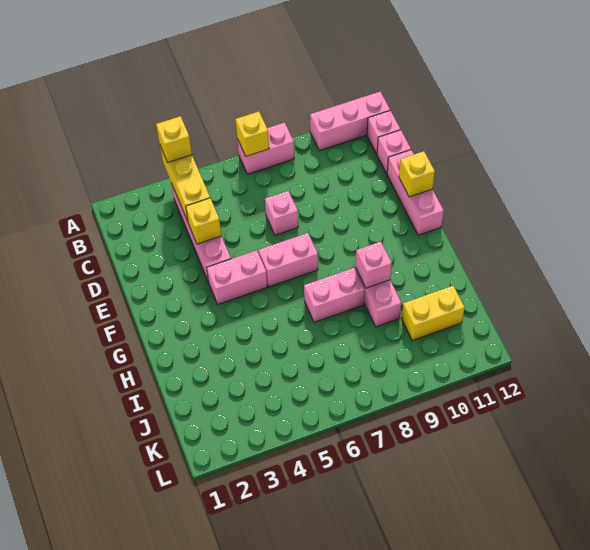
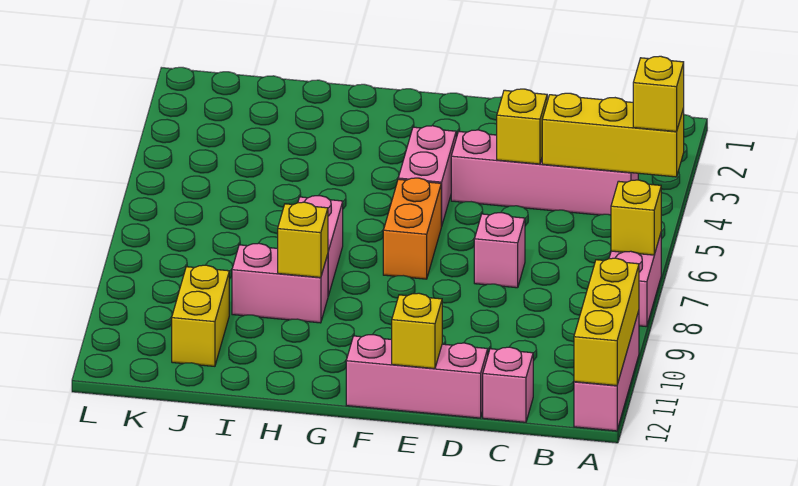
none -> yellow 1x3 brick [574,258,639,386]
pink 1x1 brick [367,111,400,154] -> none
pink 1x2 brick [258,233,318,287] -> orange 1x2 brick [383,178,441,279]
pink 1x1 brick [356,242,392,288] -> yellow 1x1 brick [278,202,328,277]

